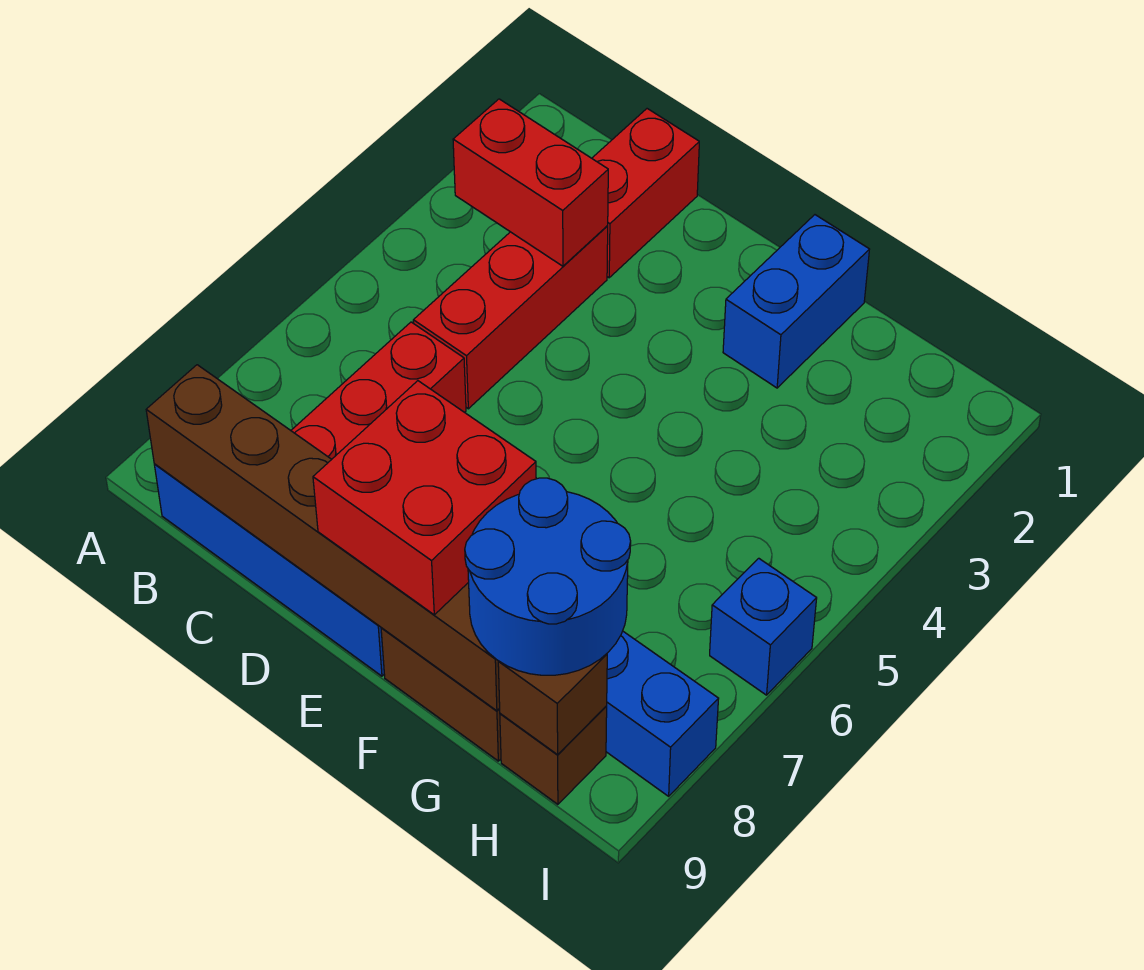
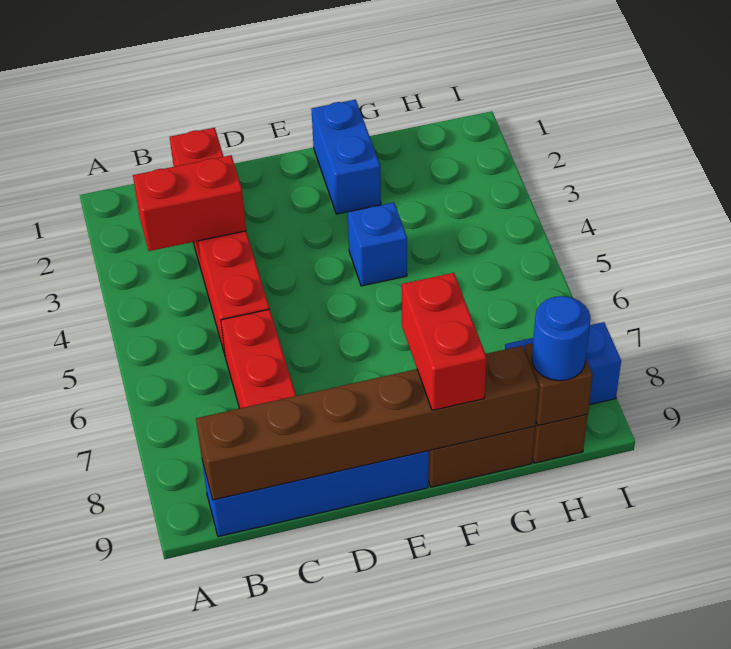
red 2x2 brick [313,381,536,615] -> red 1x2 brick [402,273,487,410]
blue 2x2 round brick [465,478,631,675] -> blue 1x1 round brick [532,296,591,381]
blue 1x1 brick [710,558,817,695] -> blue 1x1 brick moved to [348,202,407,286]

